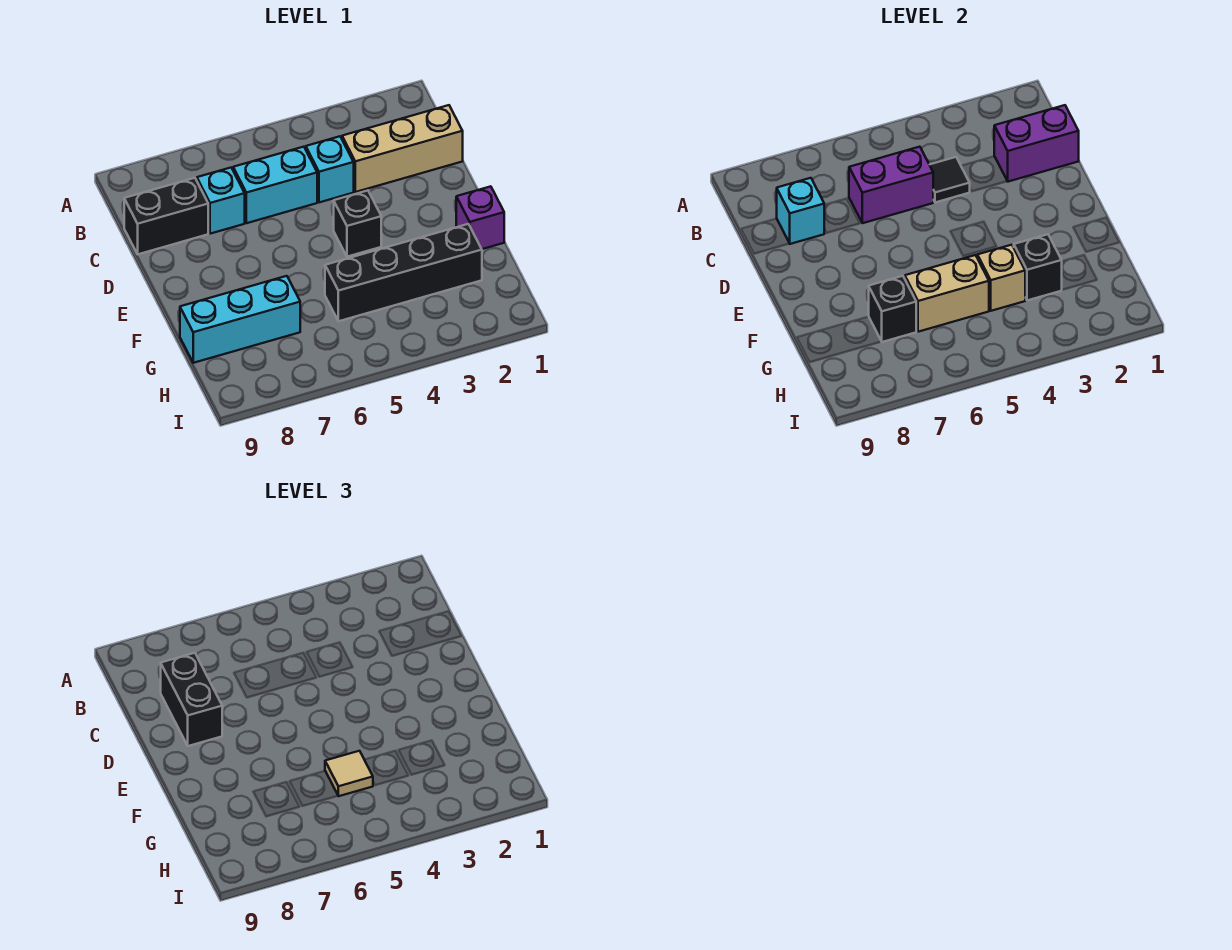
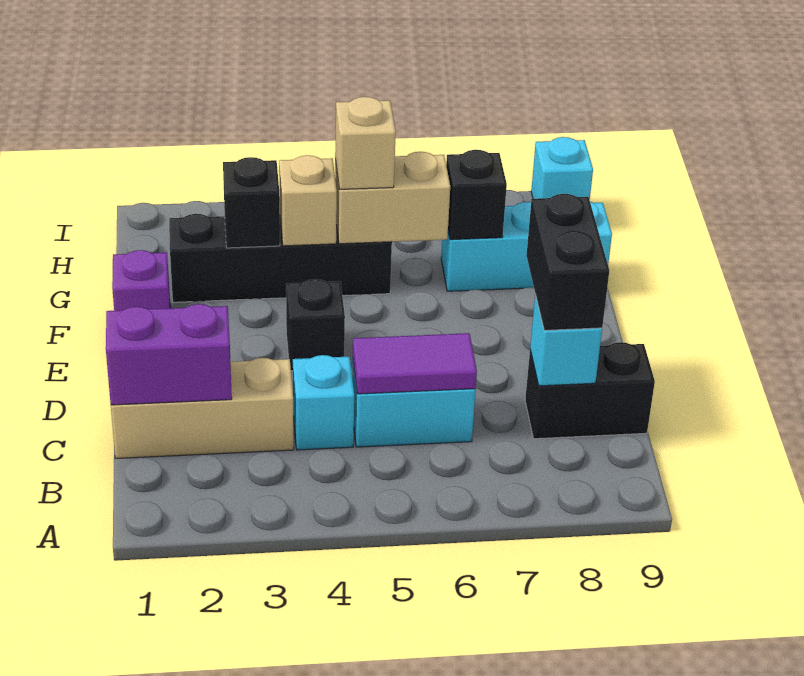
black 1x1 tile [930,157,970,202] -> none
purple 1x2 brick [849,147,933,223] -> purple 1x2 tile [353,333,477,394]
cyan 1x1 brick [197,168,245,234] -> cyan 1x1 brick moved to [531,137,593,200]
tan 1x1 tile [325,751,373,796] -> tan 1x1 brick [335,97,396,190]

